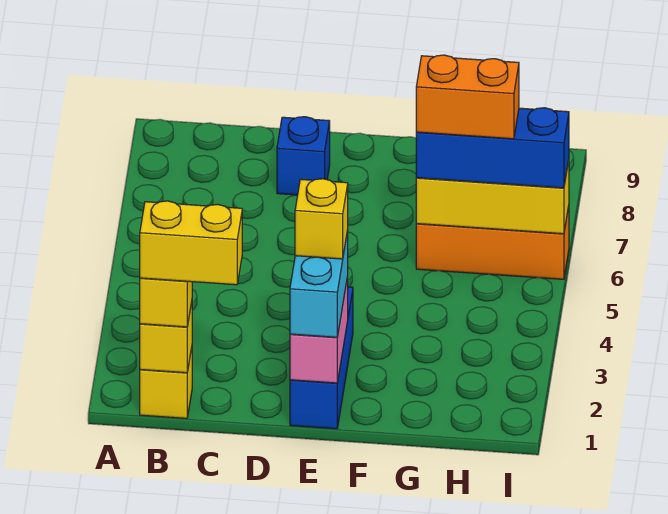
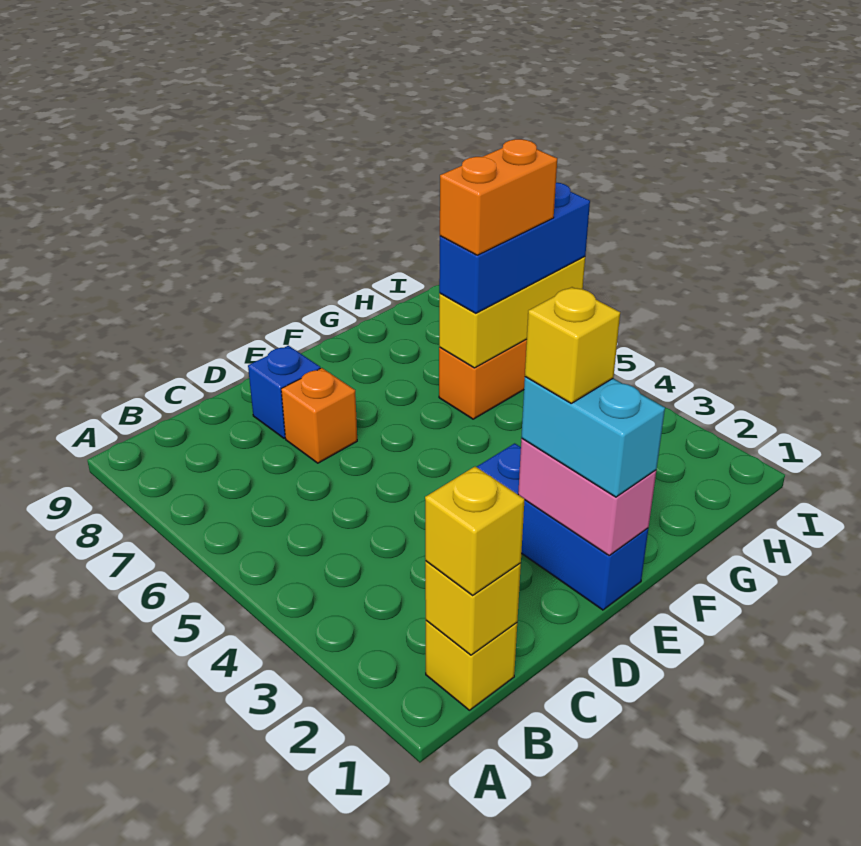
yellow 1x2 brick [140,201,242,285] -> none
none -> orange 1x1 brick [281,368,357,463]

